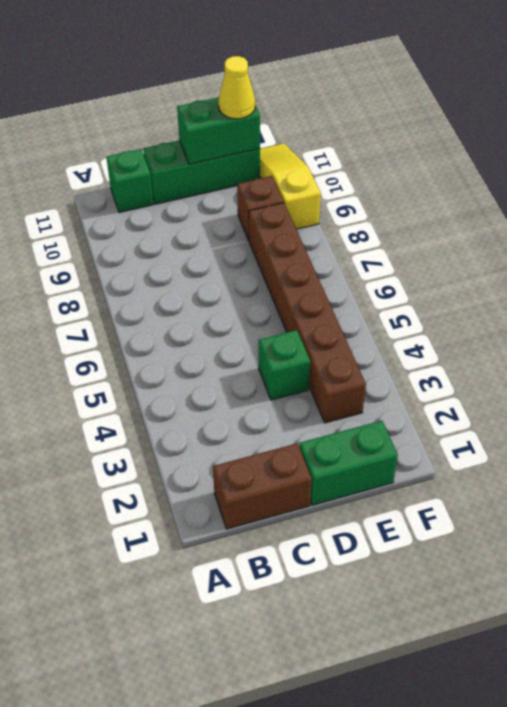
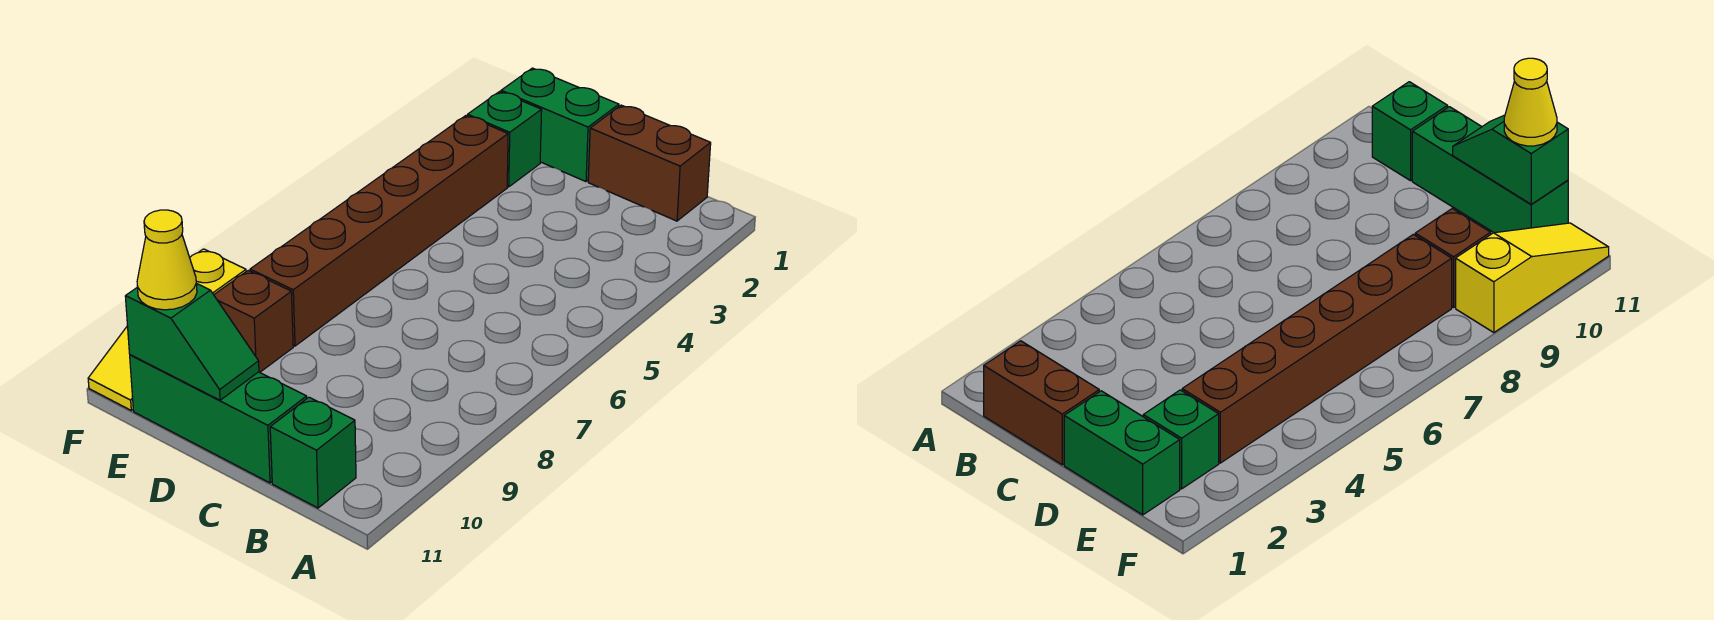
green 1x1 brick [259,330,310,400] -> green 1x1 brick moved to [468,92,542,187]
green 1x2 brick [177,97,260,164] -> green 1x2 slope [125,283,259,400]

